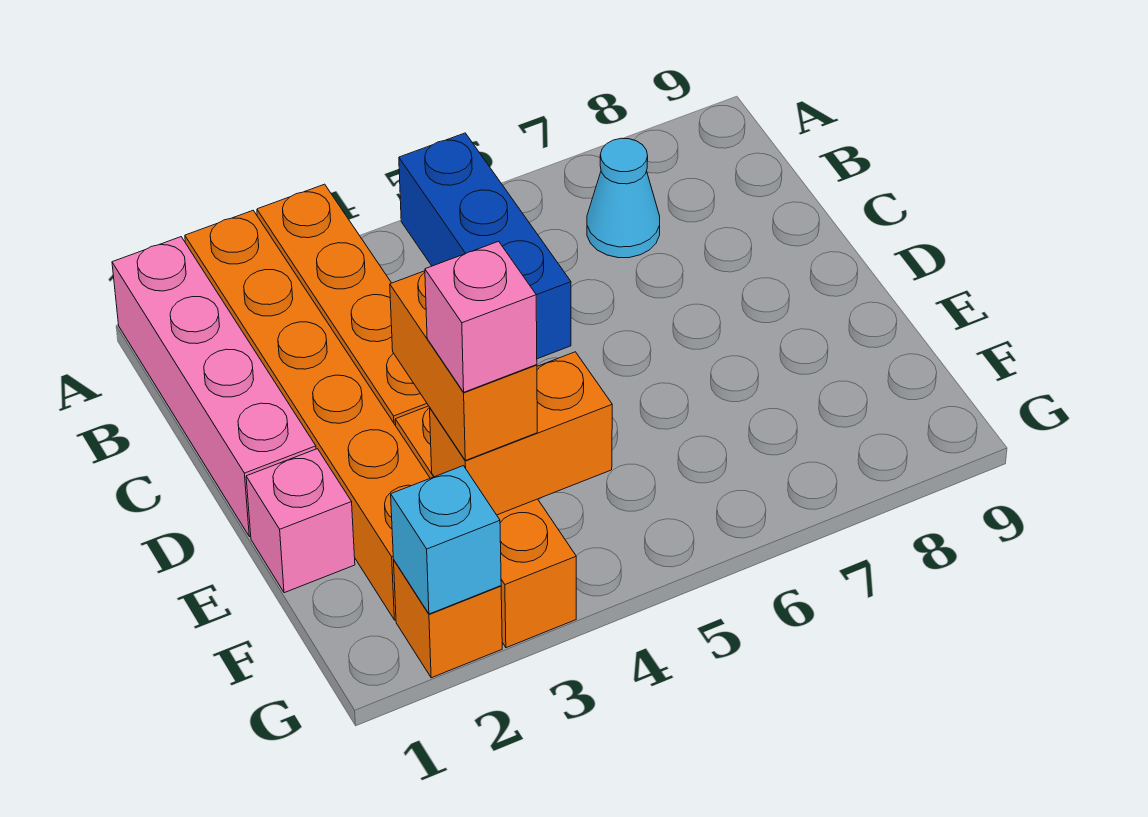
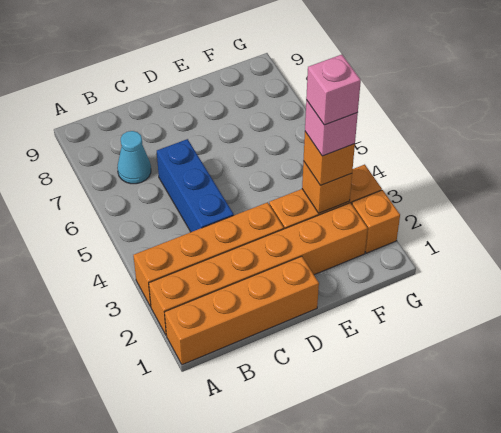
pink 1x4 brick [112,237,316,537] -> orange 1x4 brick [165,256,319,365]
blue 1x3 brick [399,133,571,359] -> blue 1x3 brick turned to [157,139,234,232]
pink 1x1 brick [246,449,355,593] -> pink 1x1 brick moved to [306,55,361,125]
orange 1x2 brick [390,271,537,460] -> orange 1x1 brick [304,132,355,185]
orange 1x2 brick [430,352,612,515] -> orange 1x1 brick [302,161,352,213]
cyan 1x1 brick [391,466,501,614] -> none

